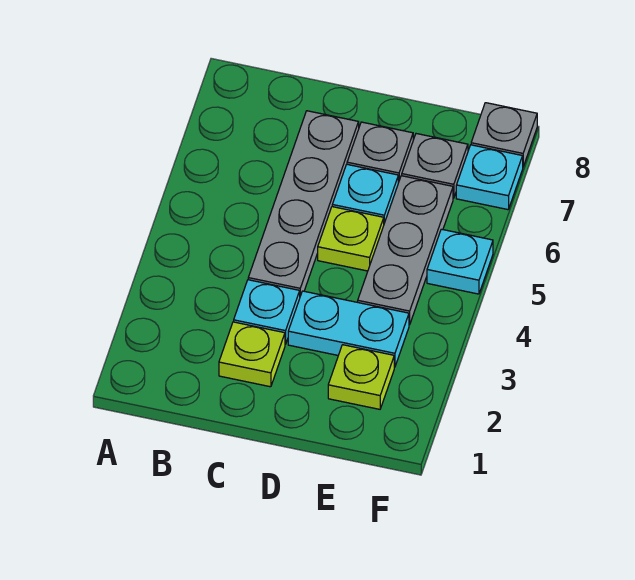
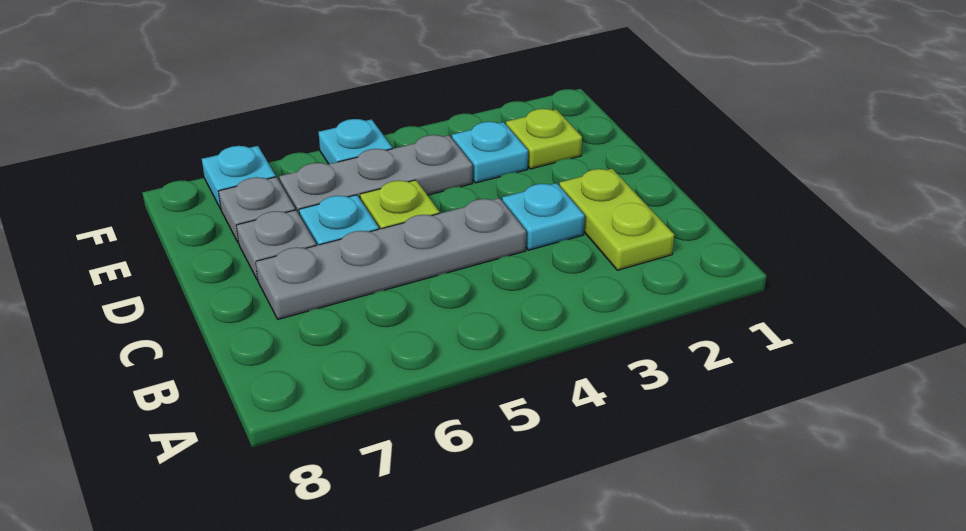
lime 1x1 plate [219,322,285,387] -> lime 1x2 plate [559,169,674,270]
cyan 1x2 plate [288,291,409,367] -> cyan 1x1 plate [452,122,528,183]
grey 1x1 plate [471,103,537,166] -> none

